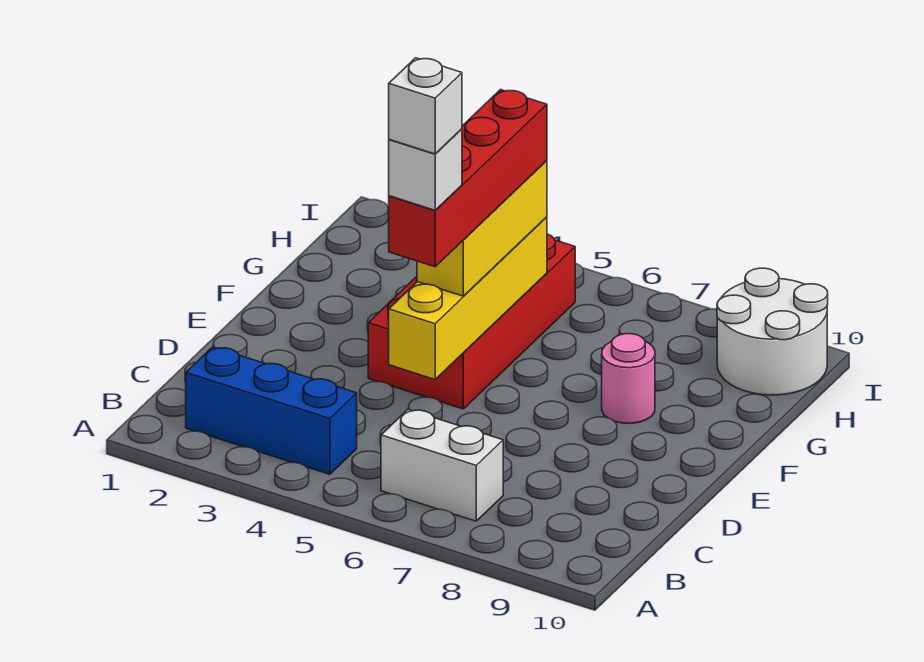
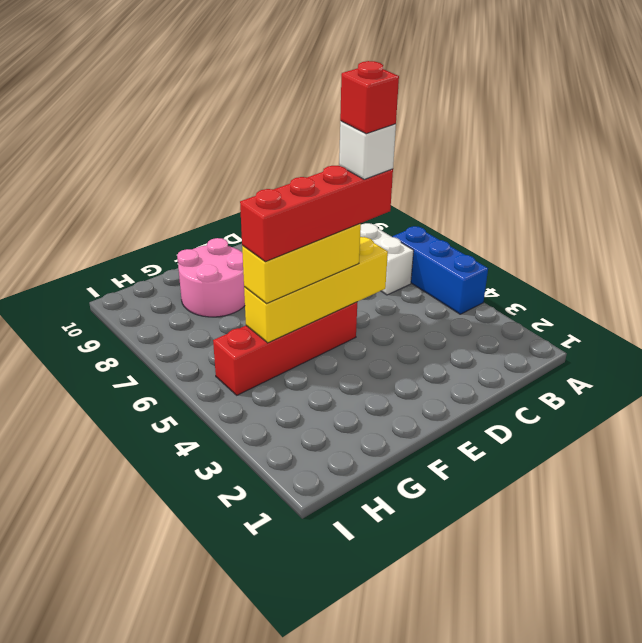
blue 1x3 brick [186,347,357,474] -> blue 1x3 brick moved to [393,226,488,314]
white 1x1 brick [389,58,462,154] -> red 1x1 brick [340,61,399,134]
red 2x4 brick [368,234,575,409] -> red 1x4 brick [213,302,357,395]
pink 1x1 round brick [602,334,655,423] -> pink 2x2 round brick [177,238,245,317]
white 2x2 round brick [717,268,828,395] -> none

